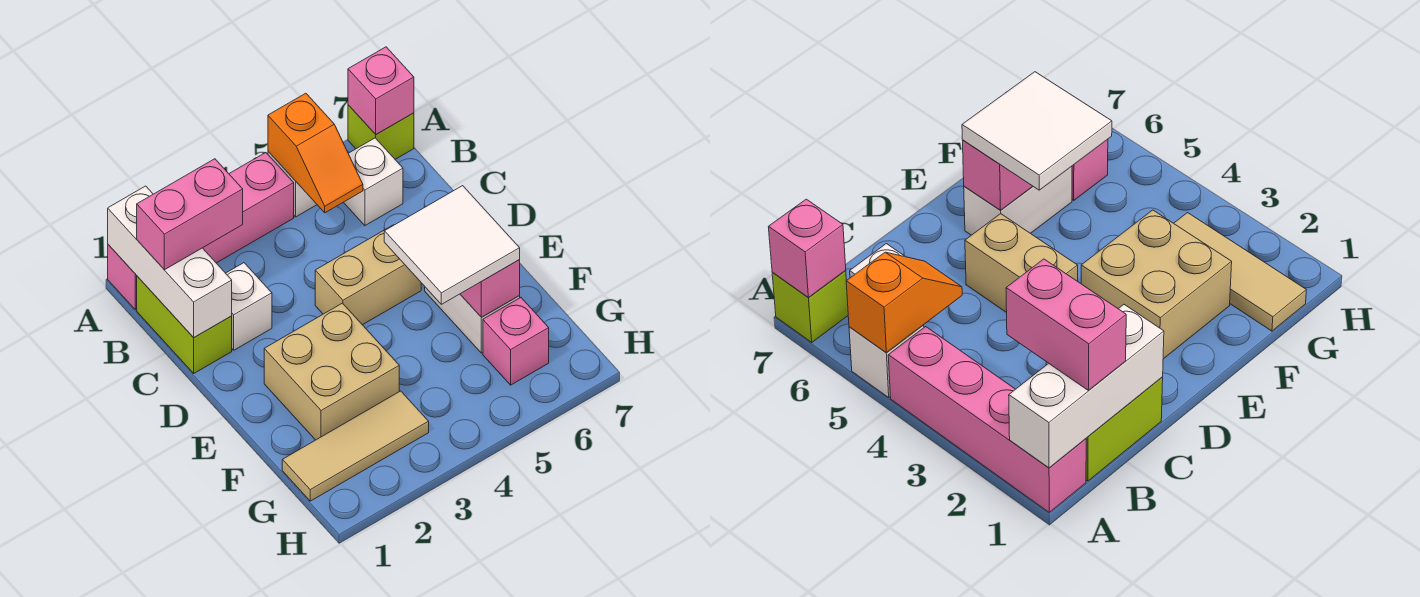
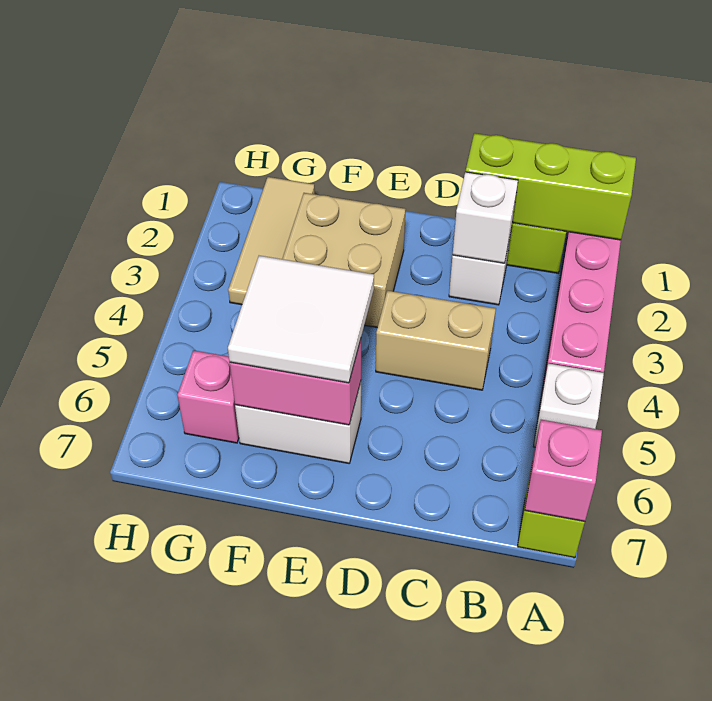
white 1x3 brick [108,186,232,338] -> lime 1x3 brick [466,133,636,240]
orange 1x2 slope [268,93,363,213] -> none
pink 1x2 brick [137,159,243,270] -> none
white 1x1 brick [344,138,403,225] -> white 1x1 brick moved to [453,172,518,263]
tan 1x2 brick [315,225,421,325] -> tan 1x2 brick turned to [376,290,496,390]

